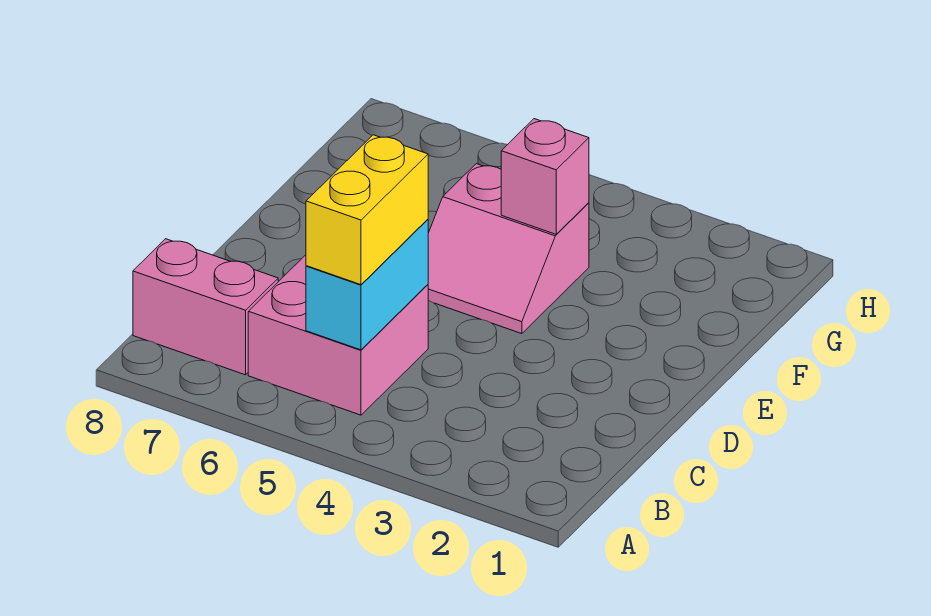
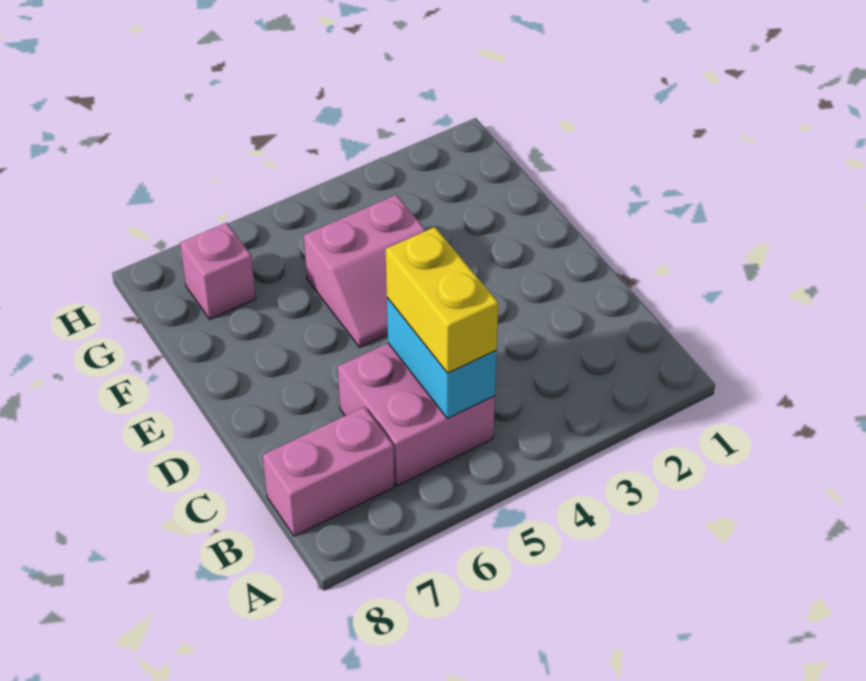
pink 1x1 brick [501,119,589,234] -> pink 1x1 brick moved to [180,223,256,319]

